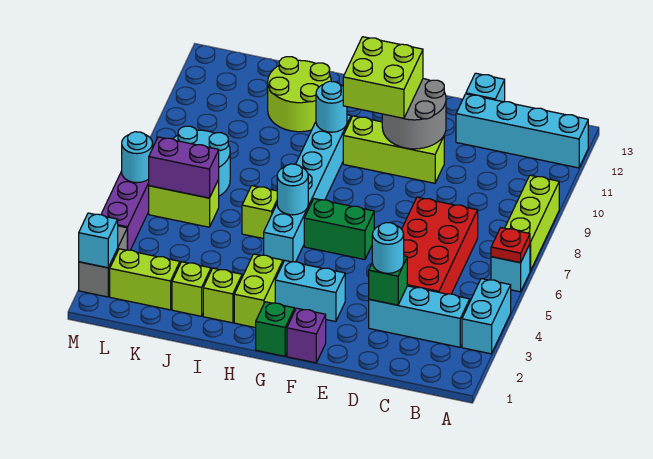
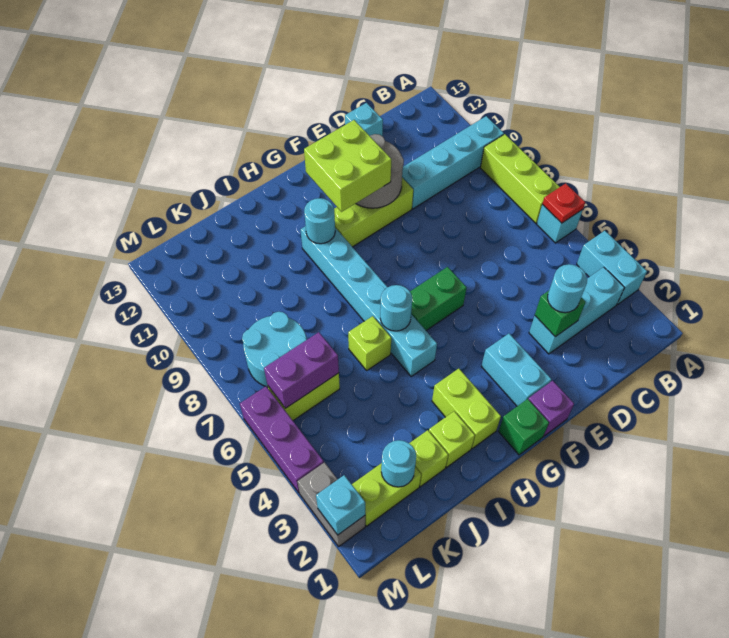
cyan 1x4 brick [456,94,588,168] -> cyan 1x4 brick moved to [402,116,504,209]
red 2x4 brick [402,197,478,294] -> none
cyan 1x2 brick [275,261,345,322] -> cyan 1x2 brick turned to [481,334,551,406]
lime 2x2 round brick [268,57,331,132] -> none
cyan 1x1 round brick [122,132,153,183] -> cyan 1x1 round brick moved to [381,440,416,487]

